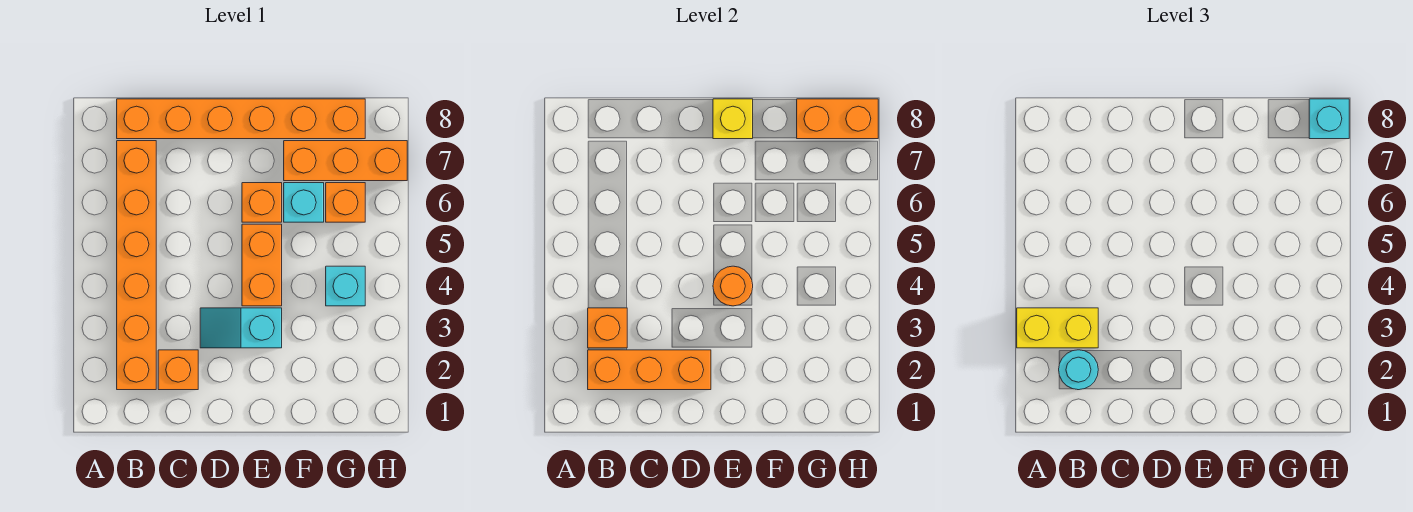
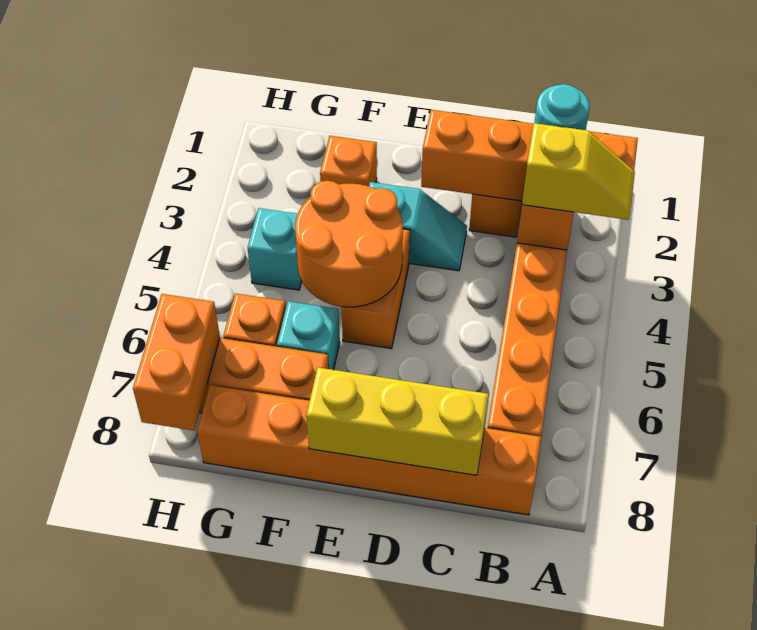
yellow 1x2 brick [1017,308,1098,348] -> yellow 1x2 slope [522,123,635,220]
orange 1x3 brick [588,350,711,390] -> orange 1x4 brick [421,110,638,201]
orange 1x1 round brick [713,266,753,306] -> orange 2x2 round brick [295,181,403,307]
orange 1x1 brick [242,183,282,222] -> orange 1x1 brick moved to [320,136,377,186]
yellow 1x1 brick [713,99,753,139] -> yellow 1x3 brick [306,368,489,475]
orange 1x2 brick [797,99,878,139] -> orange 1x2 brick turned to [133,294,220,430]
cyan 1x1 brick [1309,99,1349,139] -> none

